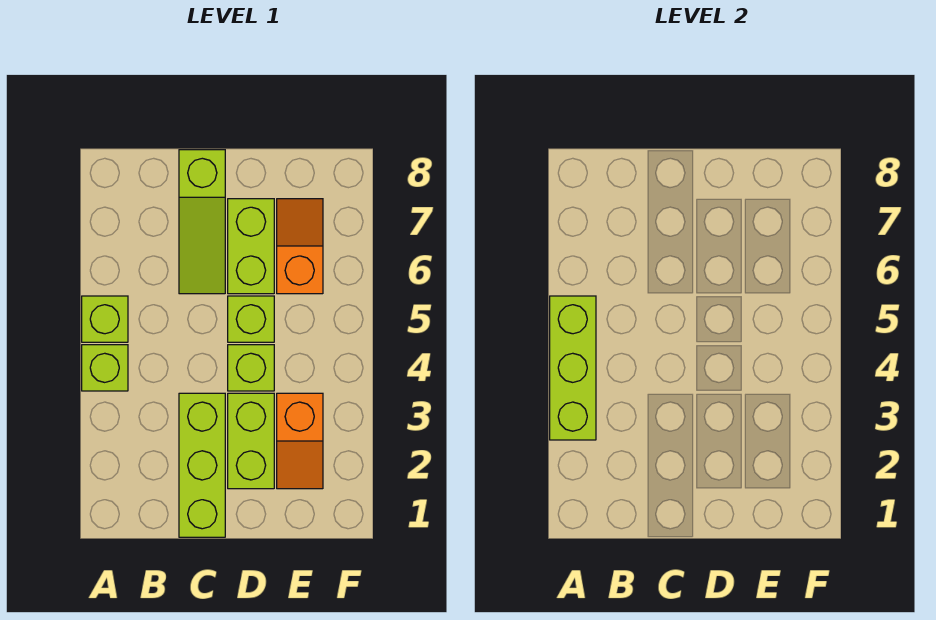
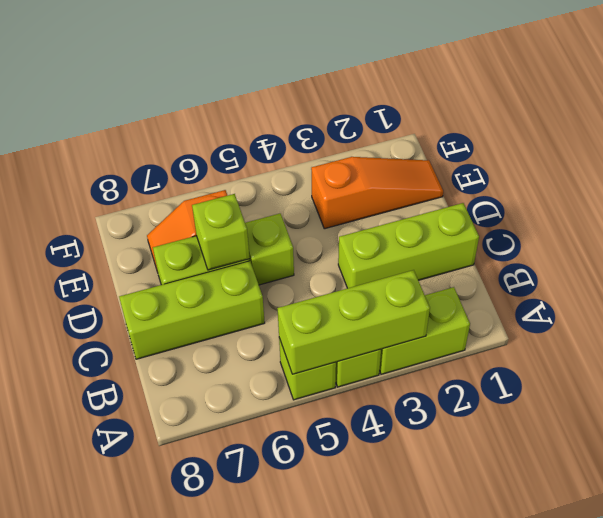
lime 1x3 slope [179,150,225,294] -> lime 1x3 brick [119,261,265,359]
lime 1x2 brick [228,393,274,489] -> lime 1x2 brick moved to [379,287,470,374]
lime 1x1 brick [228,345,274,391] -> lime 1x1 brick moved to [192,194,250,270]
orange 1x2 slope [277,393,323,489] -> orange 1x3 slope [311,157,443,229]

